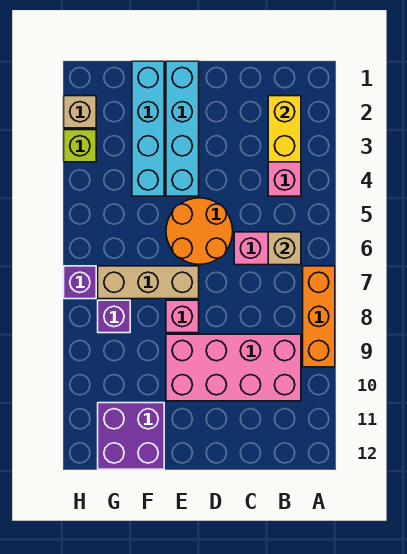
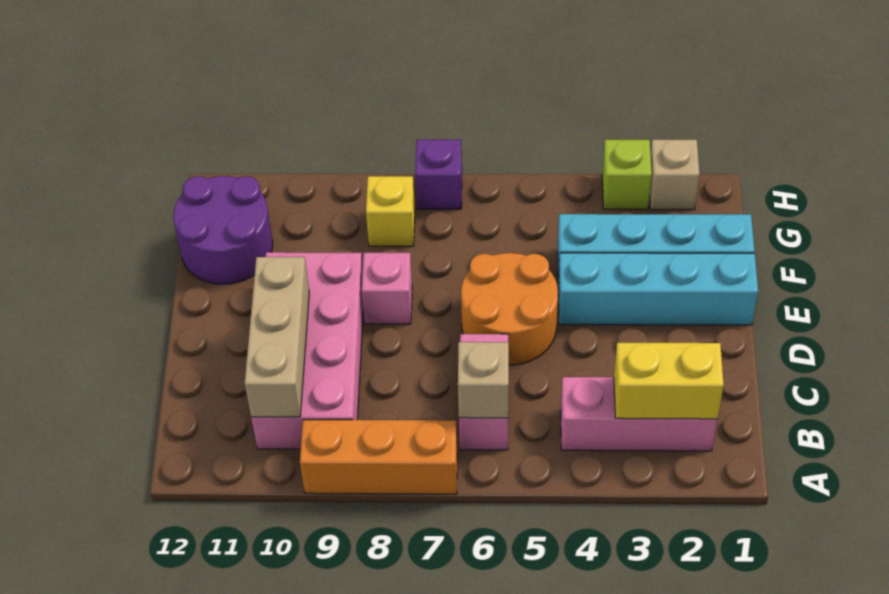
tan 1x3 brick [98,266,199,299] -> tan 1x3 brick moved to [245,257,309,417]
purple 2x2 brick [98,403,164,469] -> purple 2x2 round brick [173,176,273,284]
purple 1x1 brick [98,300,130,333] -> yellow 1x1 brick [366,176,415,246]

